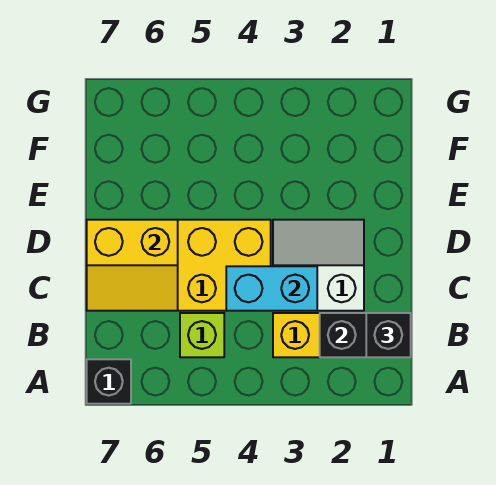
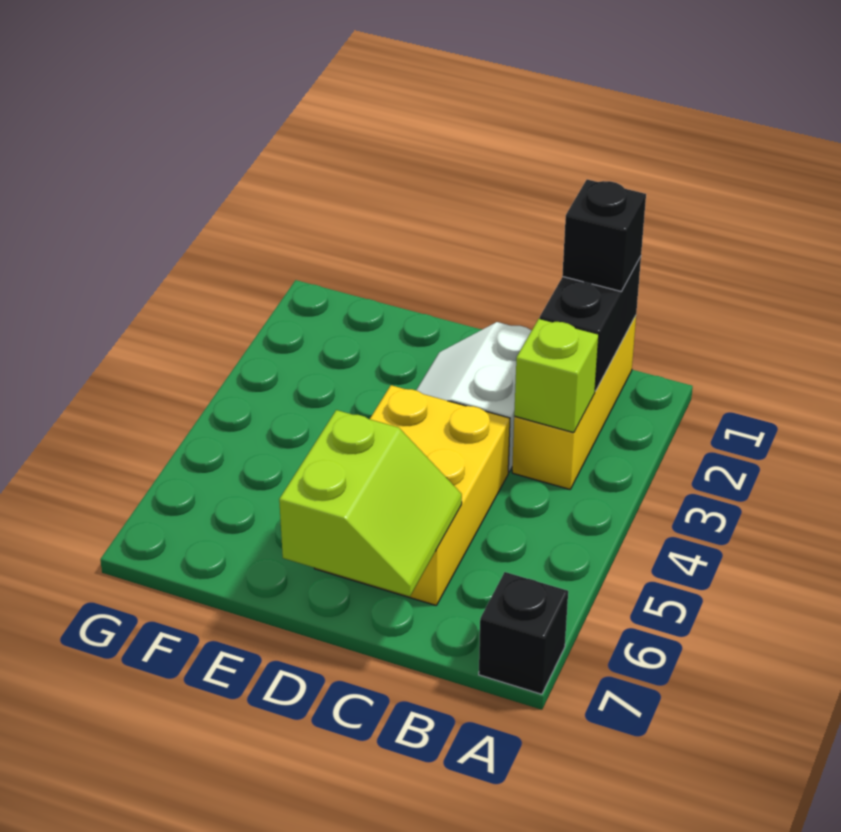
lime 1x1 brick [180,313,224,357] -> lime 1x1 brick moved to [514,318,599,433]
cyan 1x2 brick [226,266,317,311] -> none
yellow 2x2 slope [87,220,178,311] -> lime 2x2 slope [279,410,462,596]

